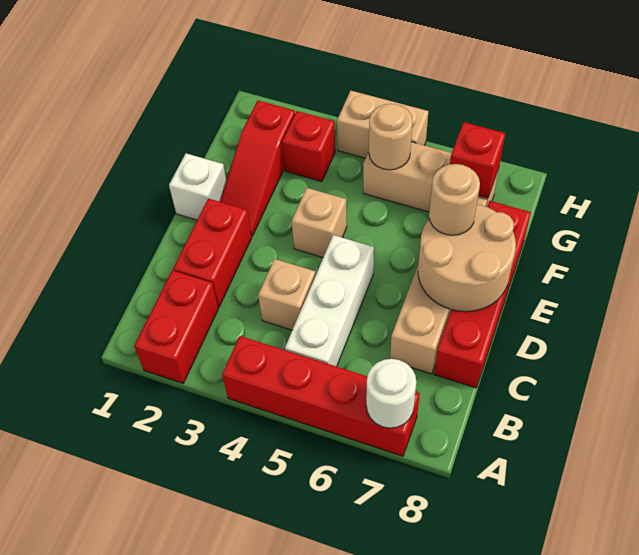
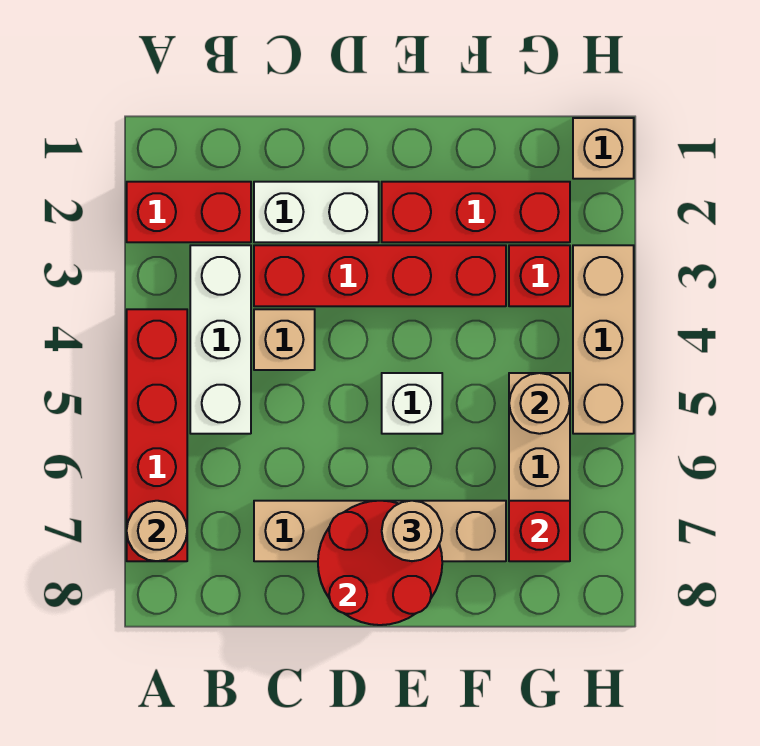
white 1x1 round brick [366,359,416,428] -> tan 1x1 round brick [127,501,187,561]
white 1x3 brick [285,235,374,367] -> white 1x3 brick turned to [190,245,251,434]
red 1x2 brick [173,199,252,307] -> white 1x2 brick [254,182,379,242]
red 1x4 brick [434,201,531,388] -> red 1x4 brick moved to [254,245,506,306]
tan 2x2 round brick [418,204,516,312] -> red 2x2 round brick [318,501,442,625]
white 1x1 brick [169,153,226,220] -> white 1x1 brick moved to [382,373,442,434]
red 1x3 slope [220,101,295,236] -> red 1x3 brick [382,182,570,242]
tan 1x1 brick [292,188,347,257] -> tan 1x1 brick moved to [573,118,634,179]
tan 1x2 brick [337,91,428,158] -> tan 1x3 brick [573,245,634,434]

